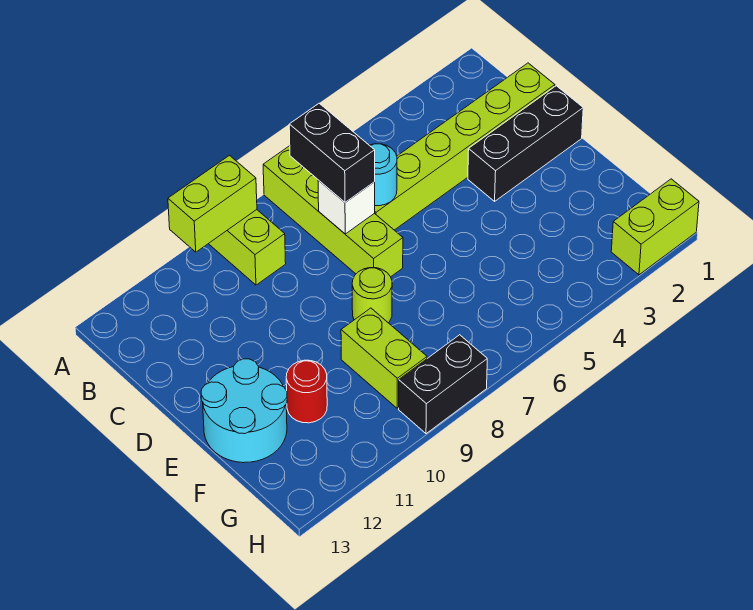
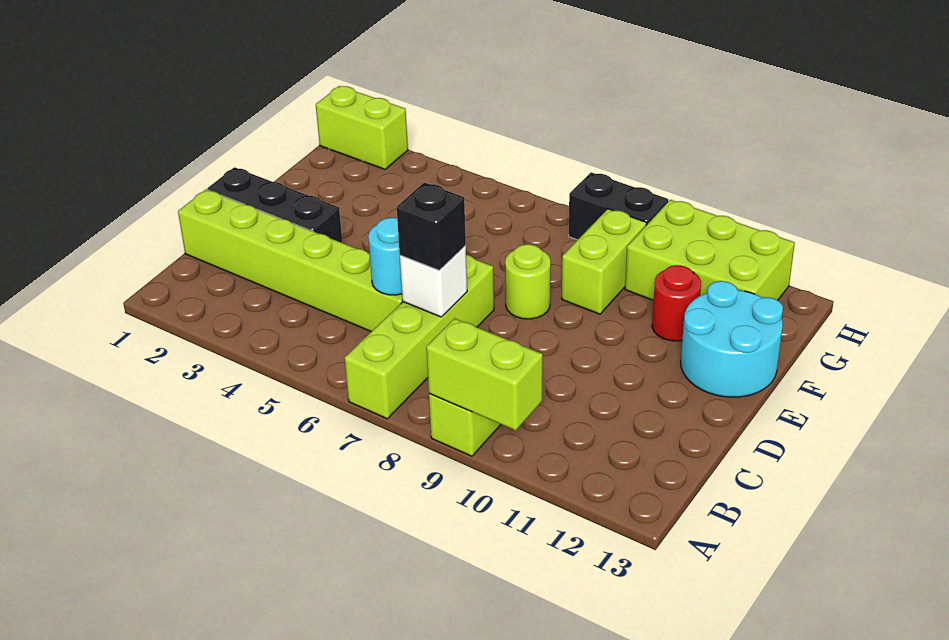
black 1x2 brick [289,103,375,202] -> black 1x1 brick [397,183,466,270]
none -> lime 2x3 brick [625,200,795,300]

